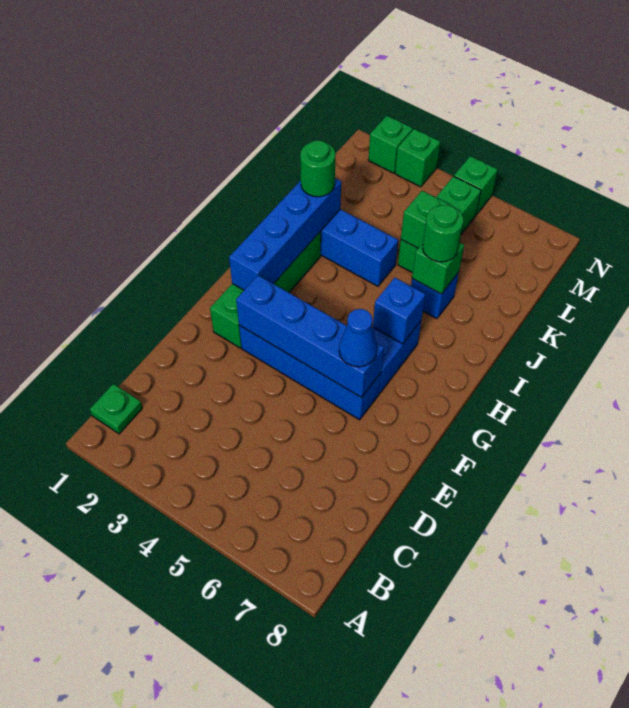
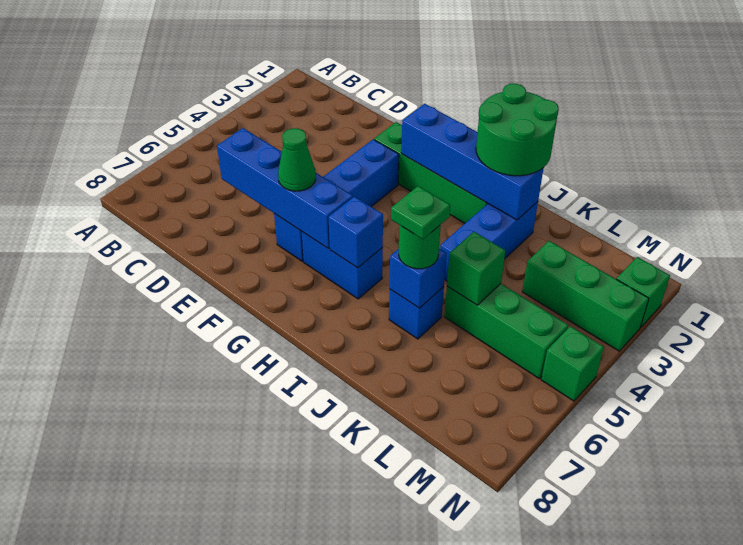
green 1x1 plate [90,384,142,434] -> green 1x1 plate moved to [391,186,450,239]
blue 1x4 brick [236,275,384,397] -> blue 1x4 brick turned to [217,128,353,249]
blue 1x1 cone [339,309,377,367] -> green 1x1 cone [278,128,316,191]
green 1x1 round brick [300,140,335,197] -> green 2x2 round brick [476,84,559,176]
green 1x1 brick [412,242,464,294] -> blue 1x1 brick [390,249,447,308]
green 1x1 brick [395,129,440,187] -> green 1x3 brick [522,241,649,351]

